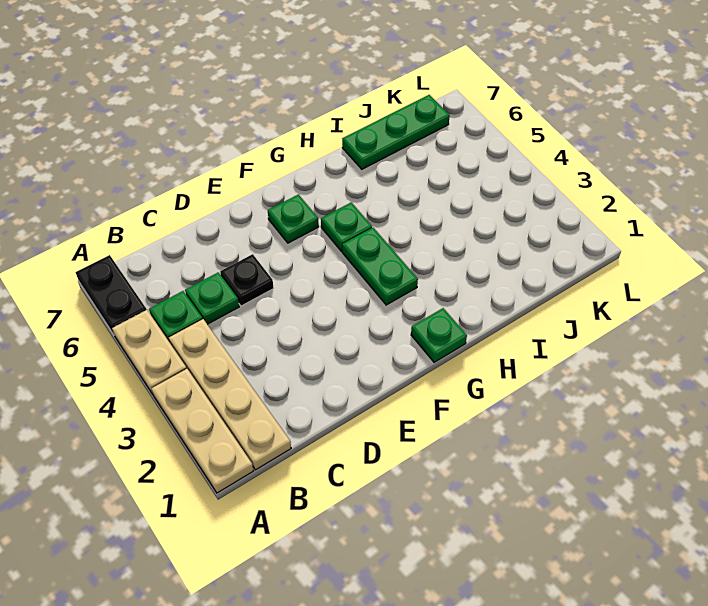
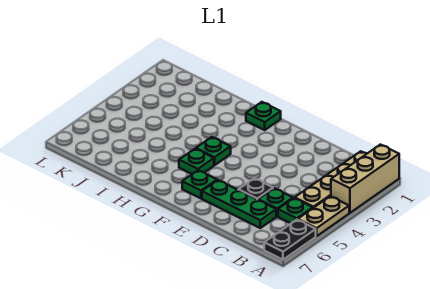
tan 1x3 plate [151,369,253,493] -> tan 1x3 brick [331,145,399,213]
green 1x2 plate [342,228,418,305] -> green 1x1 plate [196,137,231,165]
green 1x3 plate [342,95,450,169] -> green 1x3 plate moved to [202,180,276,228]

